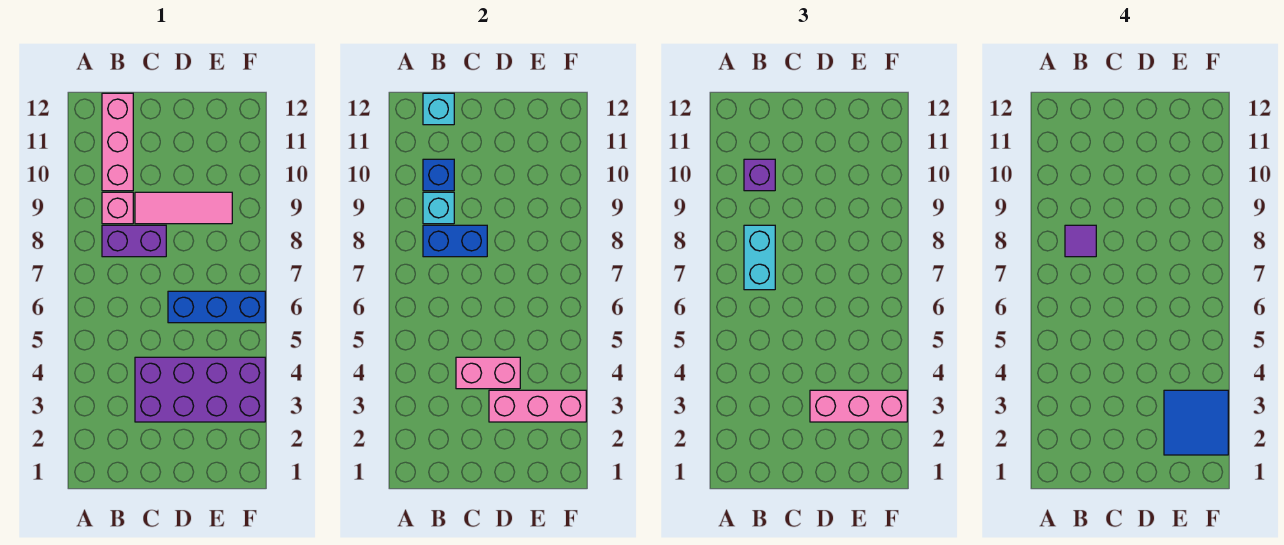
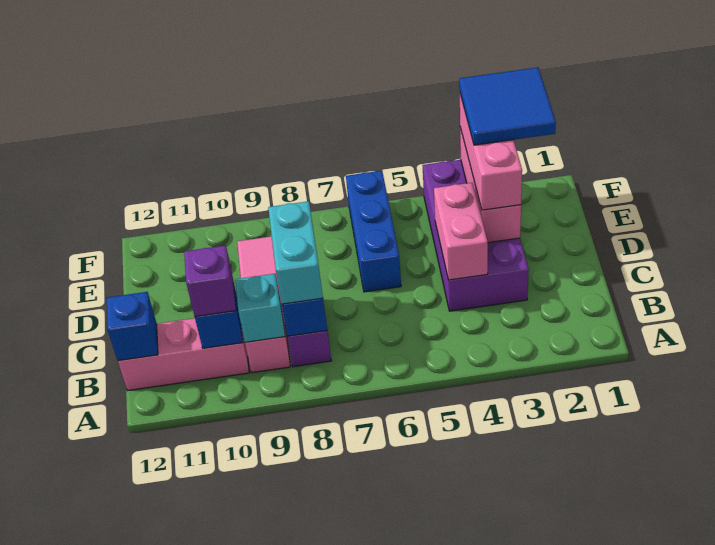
cyan 1x2 brick [744,225,775,290] -> cyan 1x2 brick turned to [268,201,323,304]
purple 1x1 tile [1065,225,1096,257] -> none
cyan 1x1 brick [423,93,454,125] -> blue 1x1 brick [107,292,158,361]

